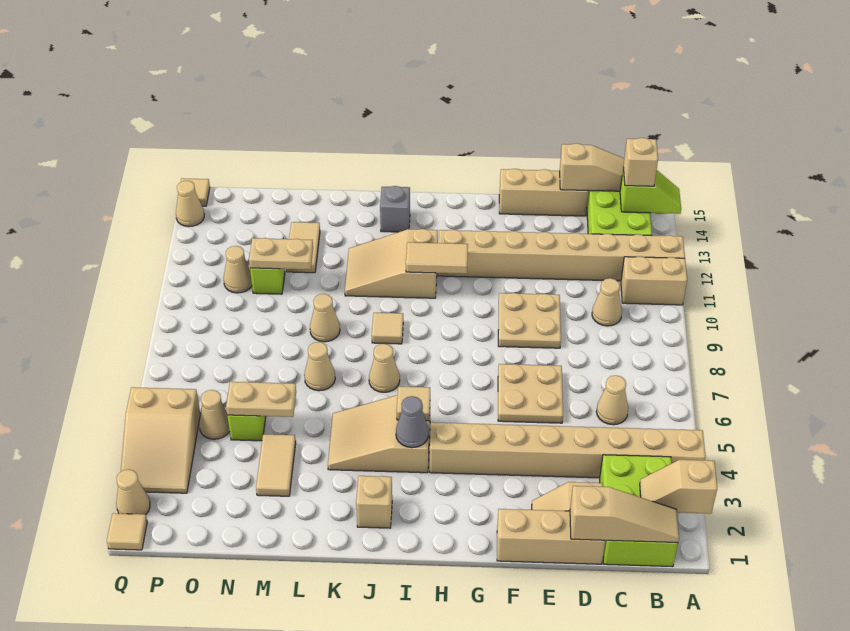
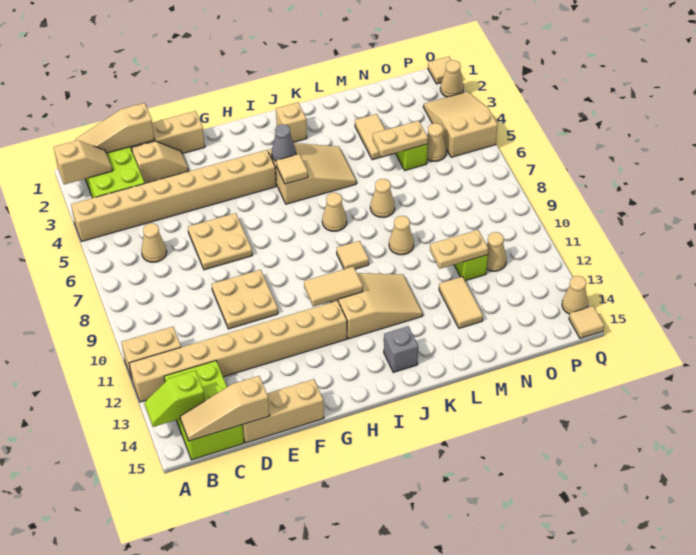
tan 1x1 brick [623,138,658,186] -> none
tan 1x1 cone [592,278,622,326] -> none

